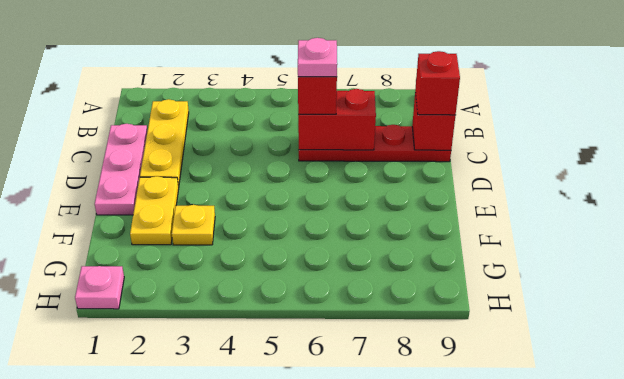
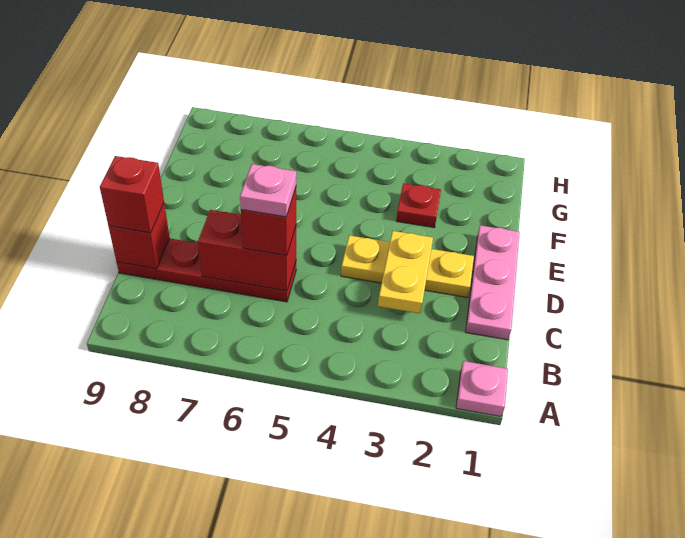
yellow 1x3 plate [140,99,189,187] -> yellow 1x3 plate turned to [341,235,474,297]
yellow 1x2 plate [130,176,179,245] -> yellow 1x2 plate moved to [378,231,433,313]
yellow 1x1 plate [172,205,215,245] -> red 1x1 plate [396,183,441,228]
pink 1x1 plate [75,266,124,309] -> pink 1x1 plate moved to [456,361,508,417]

